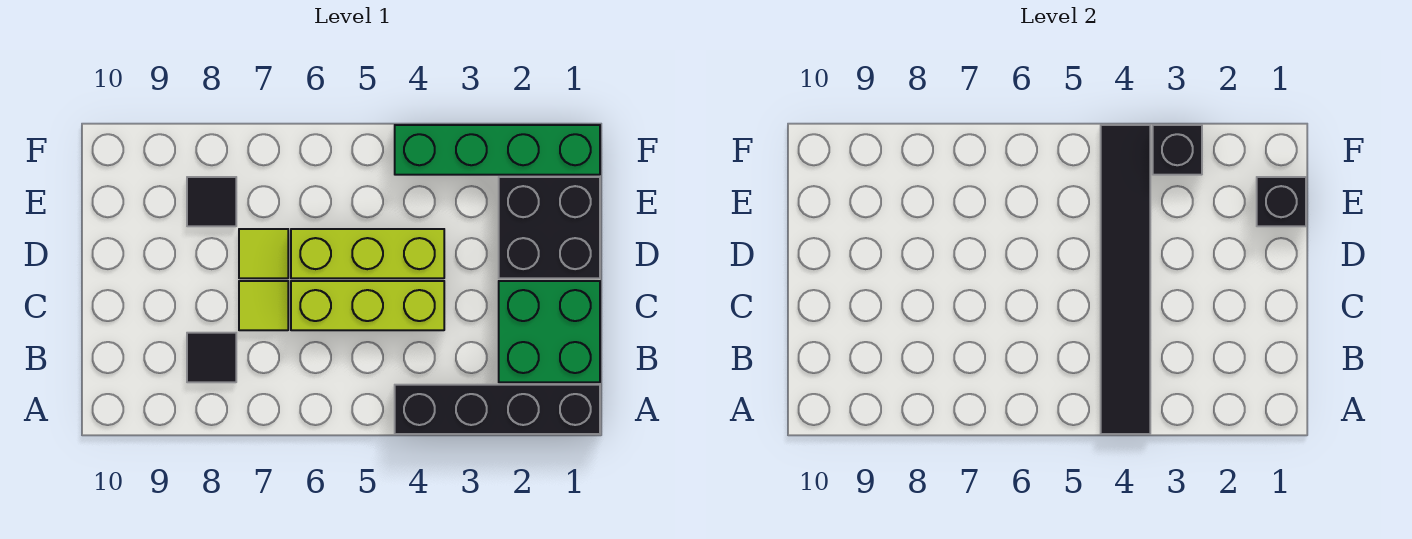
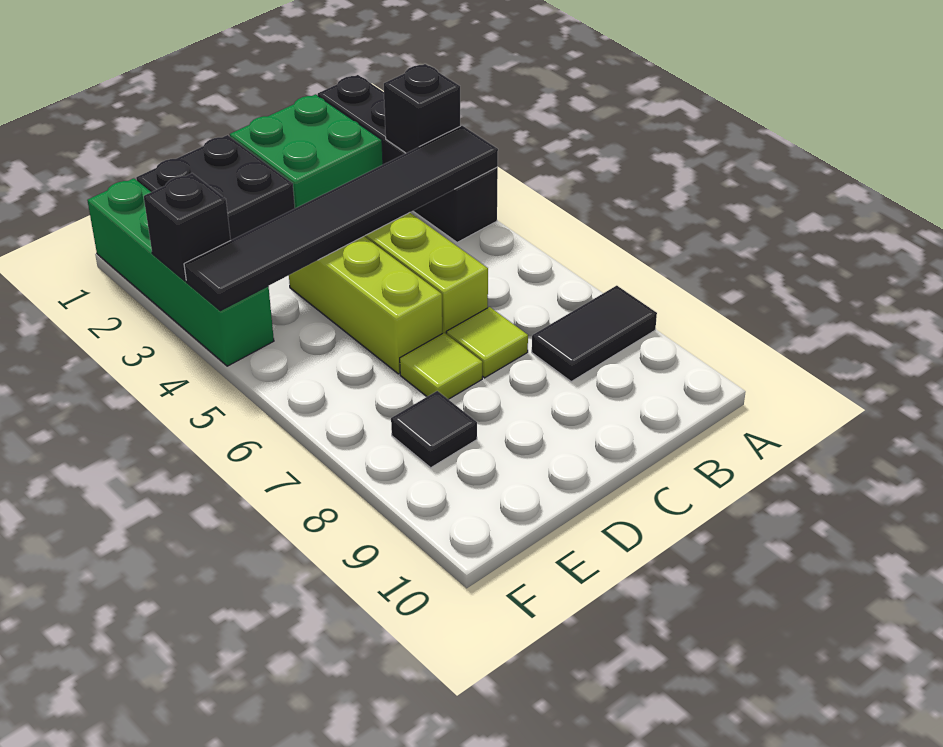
black 1x1 tile [187,333,236,382] -> black 1x2 tile [532,286,657,382]
black 1x1 brick [1257,177,1306,226] -> black 1x1 brick moved to [384,64,460,153]

